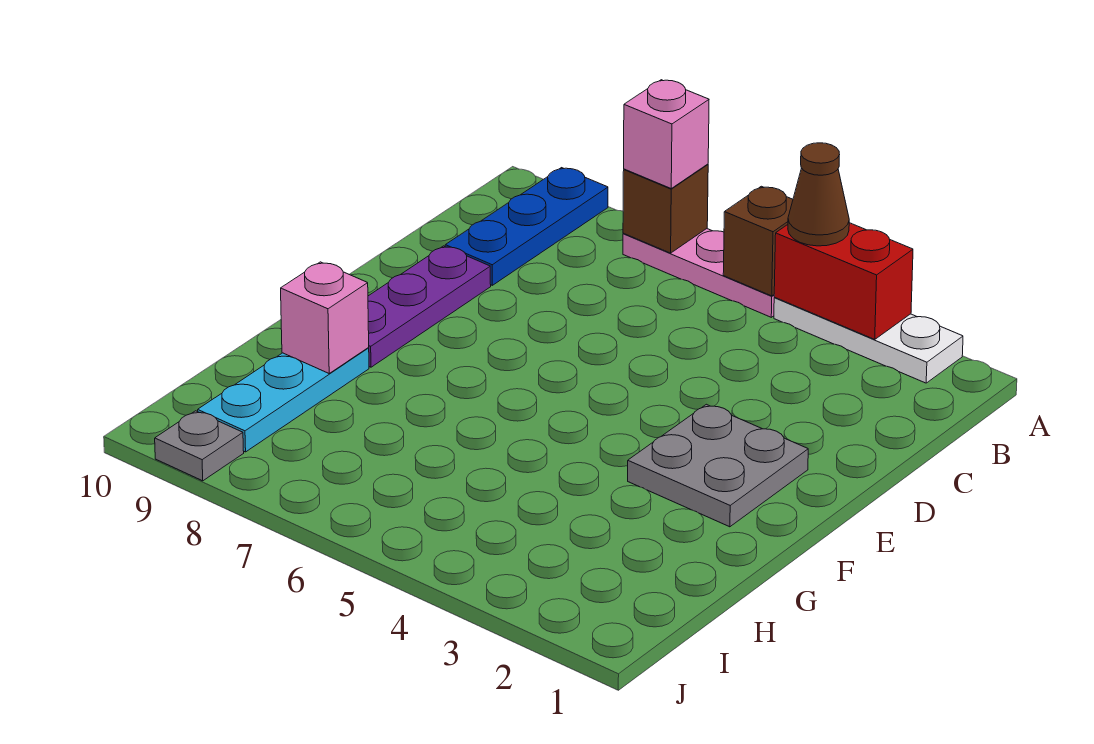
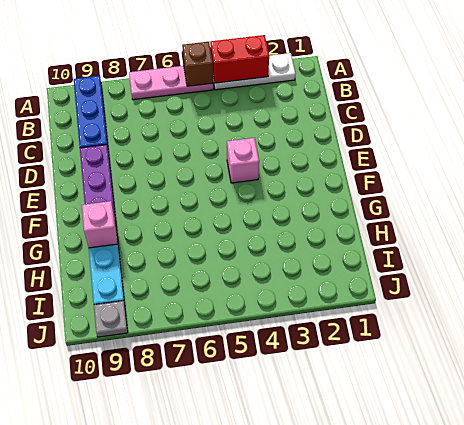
brown 1x1 cone [788,143,849,246] -> none
brown 1x1 brick [623,164,708,253] -> none
pink 1x1 brick [624,80,709,188] -> pink 1x1 brick moved to [227,138,259,183]
grey 2x2 plate [628,404,808,527] -> none

